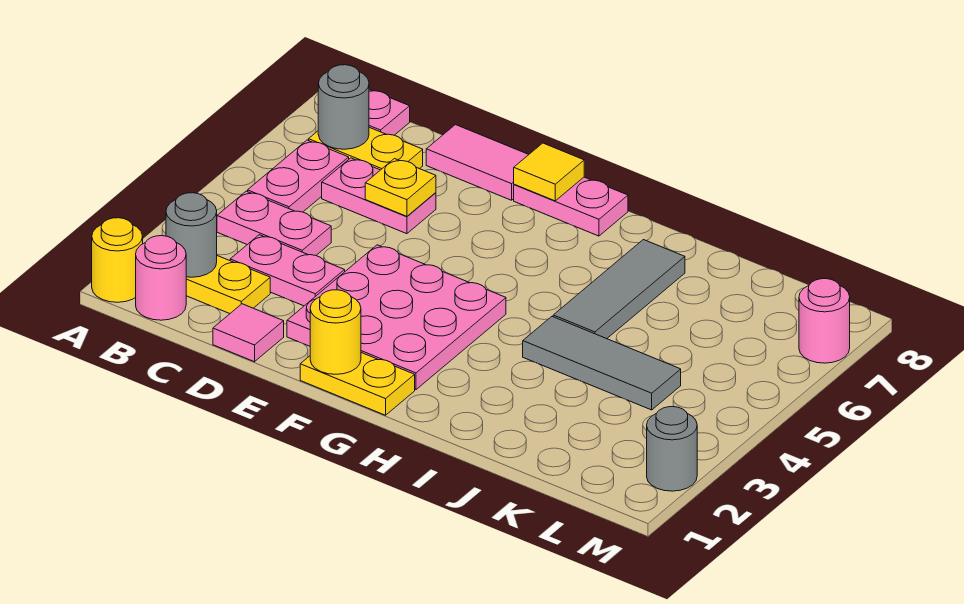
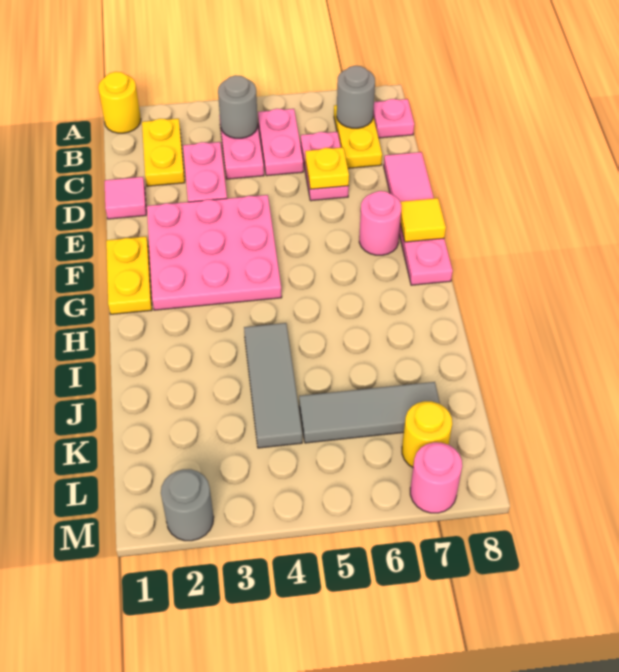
pink 1x1 round brick [136,236,186,320] -> pink 1x1 round brick moved to [359,191,401,255]
grey 1x1 round brick [166,193,217,277] -> grey 1x1 round brick moved to [218,75,258,138]
pink 1x2 plate [248,140,349,212] -> pink 1x2 plate turned to [258,109,303,176]
yellow 1x1 round brick [310,290,361,374] -> yellow 1x1 round brick moved to [402,401,452,467]
grey 1x3 tile [553,240,685,339] -> grey 1x3 tile moved to [299,382,440,443]

